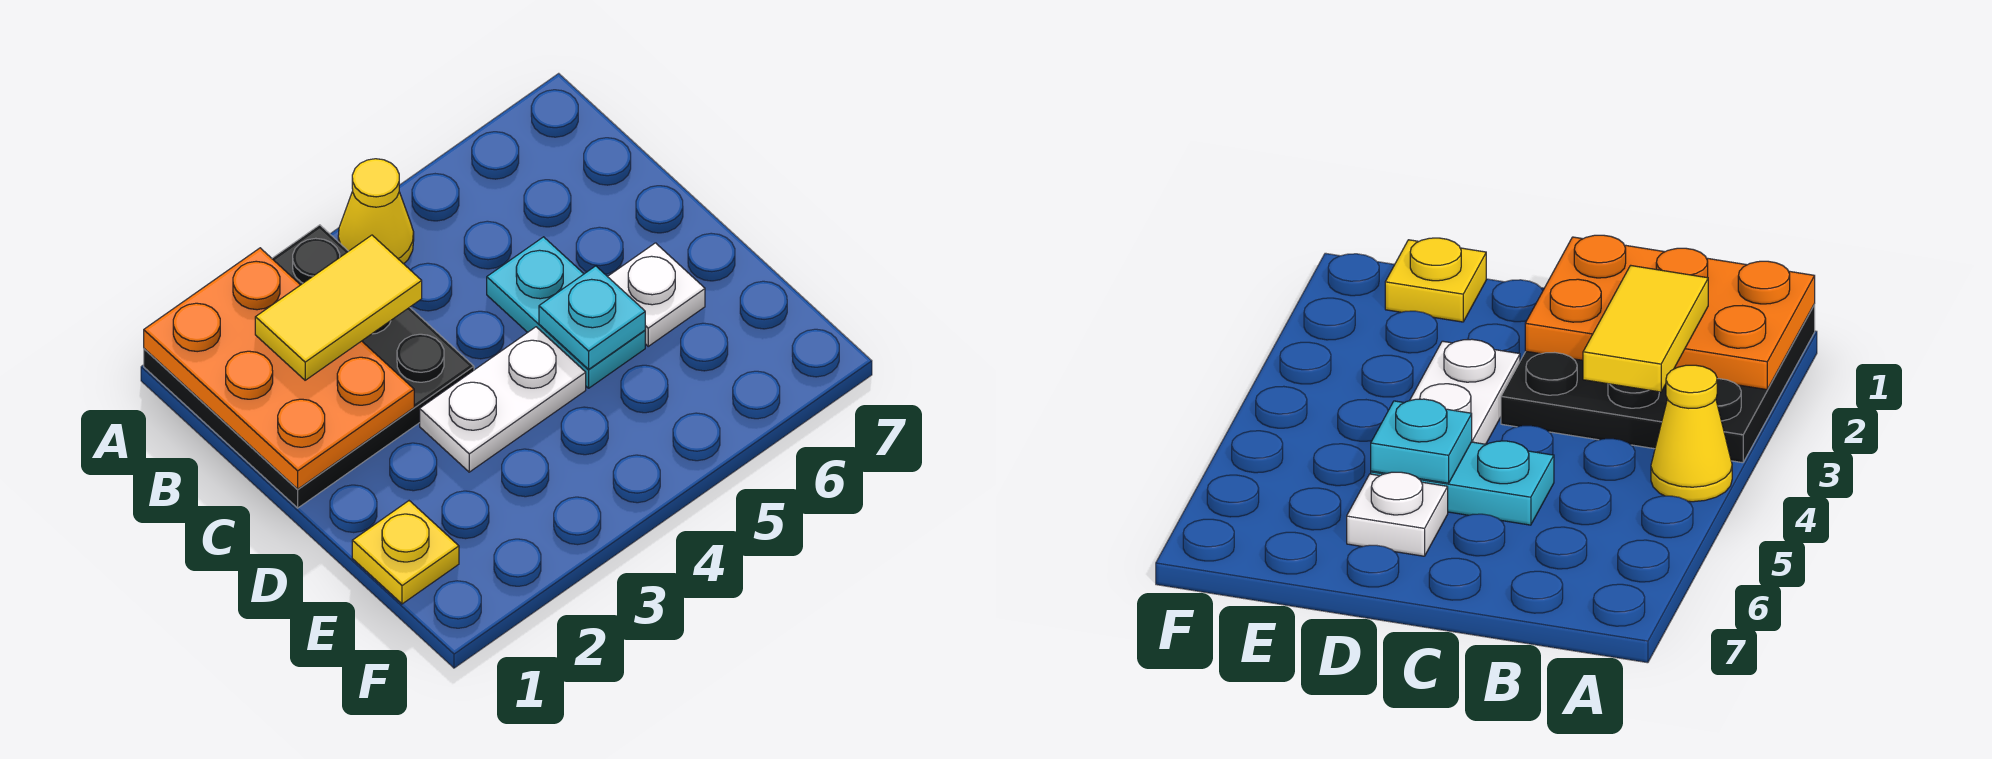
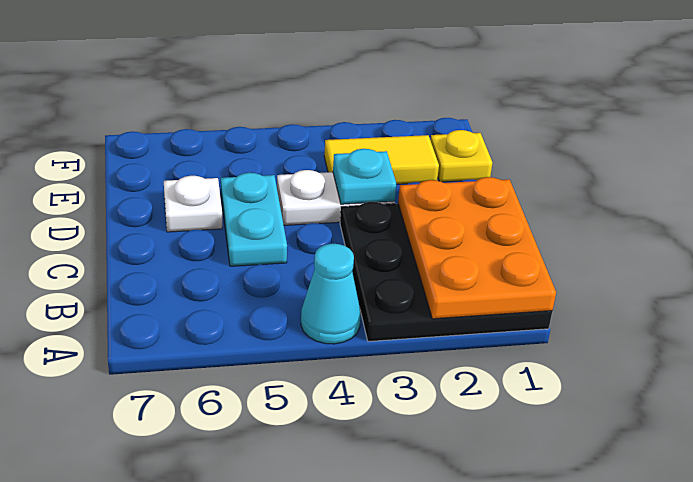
yellow 1x1 cone [338,159,414,264] -> cyan 1x1 cone [301,244,361,344]
yellow 1x2 tile [255,235,422,380] -> yellow 1x2 tile moved to [324,135,439,184]
cyan 1x1 plate [539,266,645,370] -> cyan 1x1 plate moved to [333,149,396,204]

